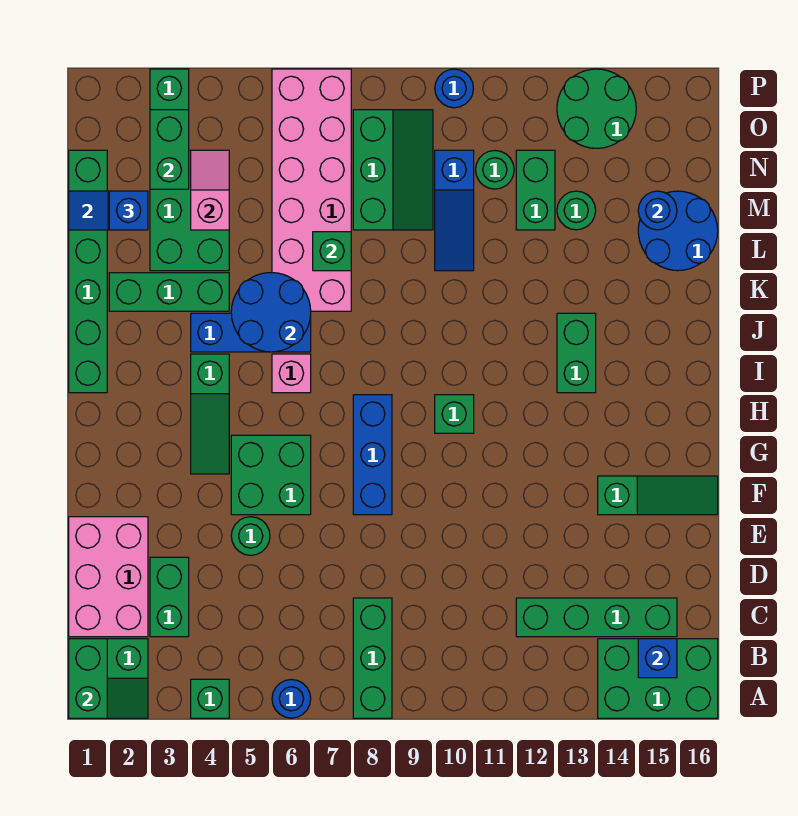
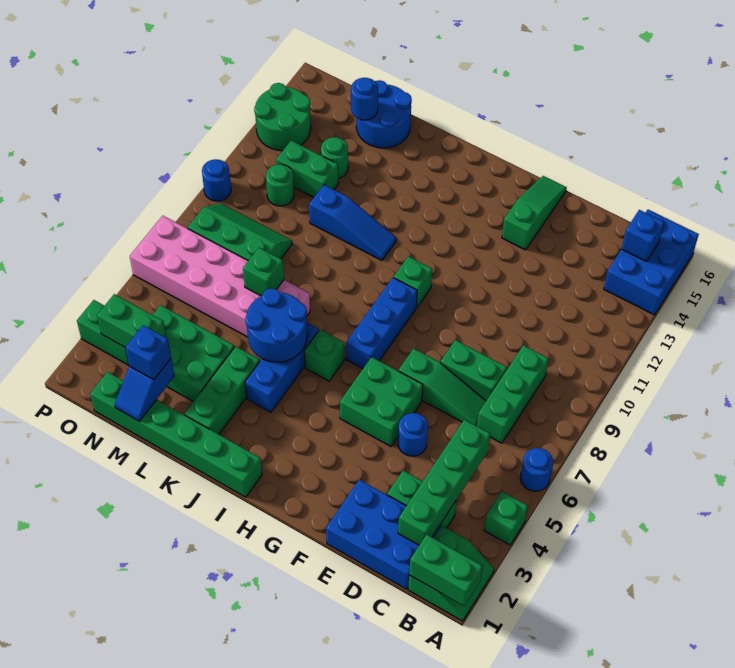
green 1x3 brick [353,598,392,718] -> green 1x3 brick turned to [477,345,549,443]
green 2x3 brick [598,639,718,718] -> blue 2x3 brick [604,210,699,315]
pink 2x3 brick [69,517,148,637] -> blue 2x3 brick [326,480,440,589]
green 1x4 brick [516,598,677,637] -> green 1x4 brick moved to [398,420,491,545]
green 1x1 round brick [231,517,270,555] -> blue 1x1 round brick [398,413,428,456]
blue 1x3 brick [353,395,392,515] -> blue 1x3 brick turned to [346,278,417,369]
green 1x3 slope [191,354,229,474] -> green 1x3 slope moved to [399,348,486,426]
pink 1x1 brick [272,354,311,393] -> green 1x1 brick [304,329,345,381]
green 1x2 brick [557,313,596,393] -> green 1x2 brick moved to [440,340,507,401]
blue 1x3 slope [435,150,474,271] -> blue 1x3 slope moved to [309,185,396,260]
pink 1x2 slope [191,150,229,230] -> none

